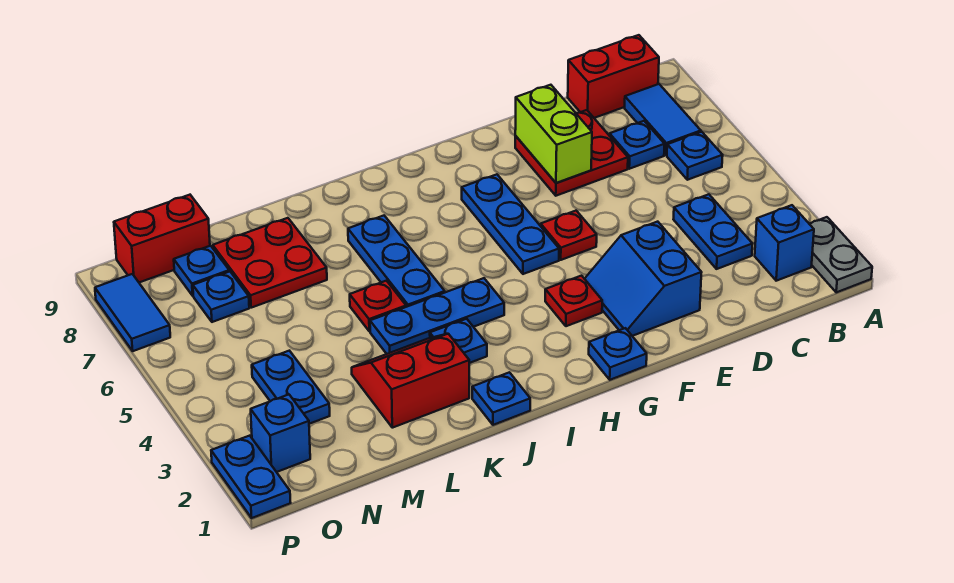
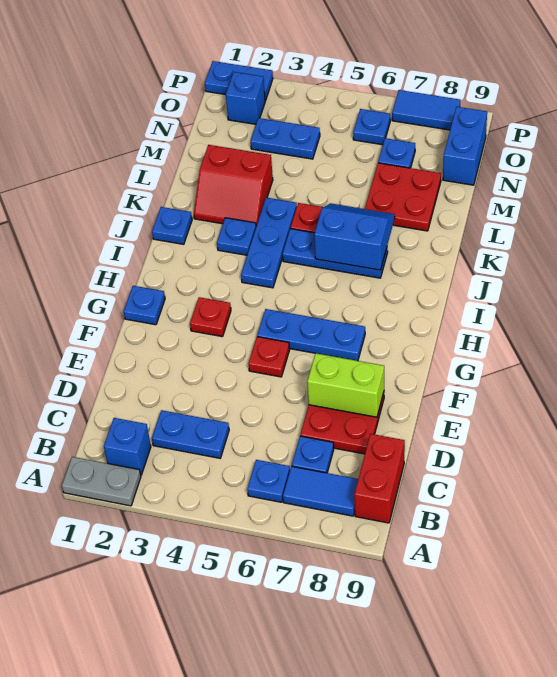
blue 2x2 slope [585,222,702,336] -> blue 2x2 slope moved to [314,203,395,270]
red 2x2 slope [352,334,469,428] -> red 2x2 slope turned to [194,145,273,226]
blue 1x1 plate [174,246,229,296] -> blue 1x1 plate moved to [353,109,390,145]
red 1x2 brick [114,195,210,282] -> blue 1x2 brick [443,107,487,185]

